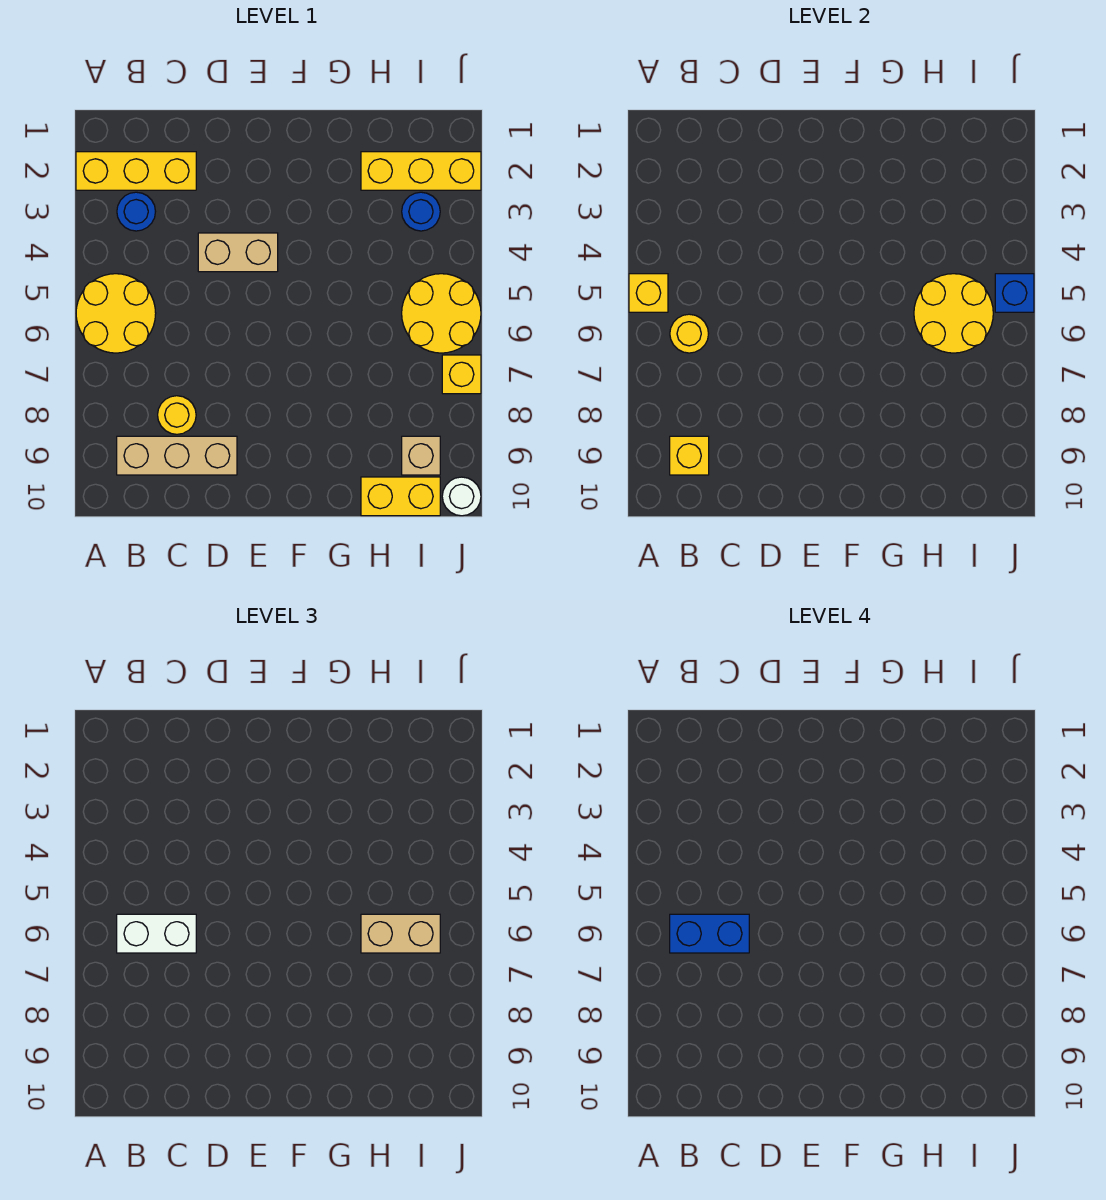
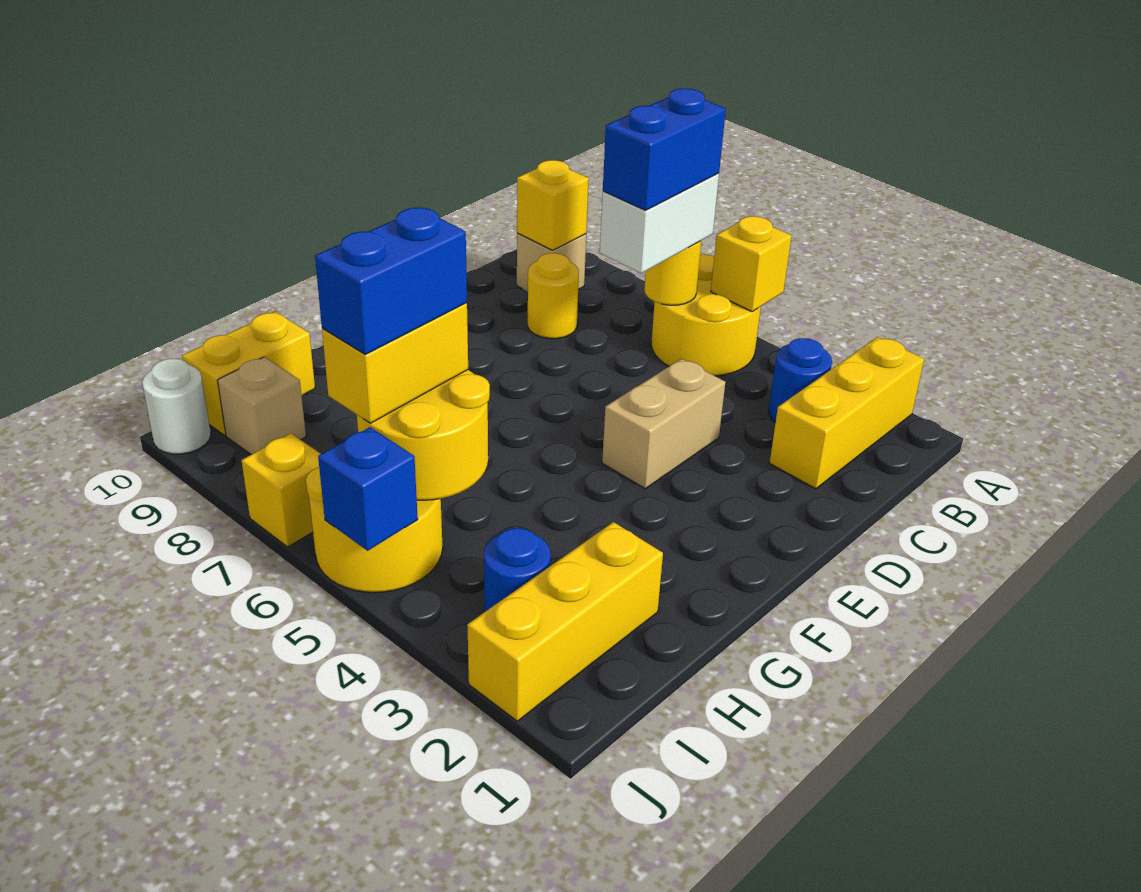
tan 1x3 brick [117,436,237,475] -> tan 1x1 brick [517,233,586,292]
tan 1x2 brick [361,914,440,953] -> yellow 1x2 brick [322,303,468,423]
none -> blue 1x2 brick [315,208,467,354]

